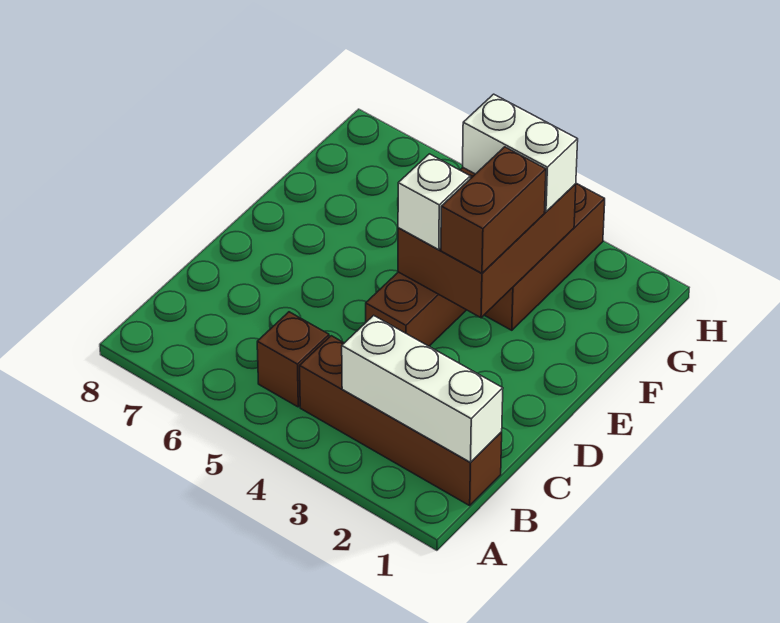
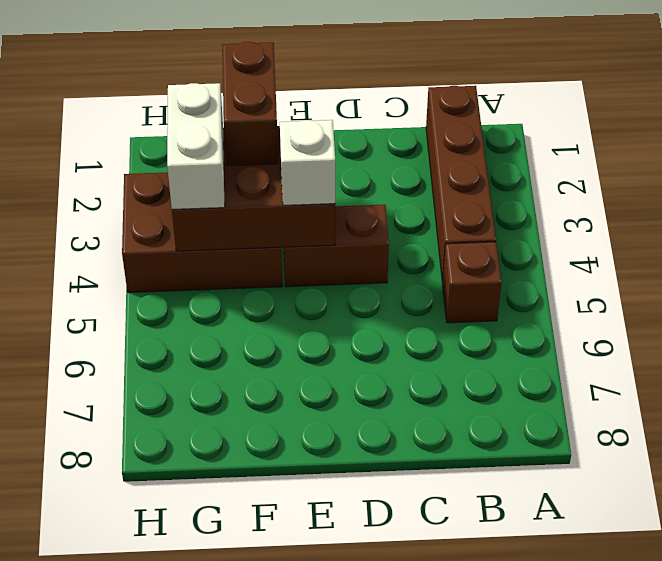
white 1x3 brick [342,315,503,463] -> none
brown 1x2 brick [441,147,546,273] -> brown 1x2 brick turned to [222,42,278,166]

